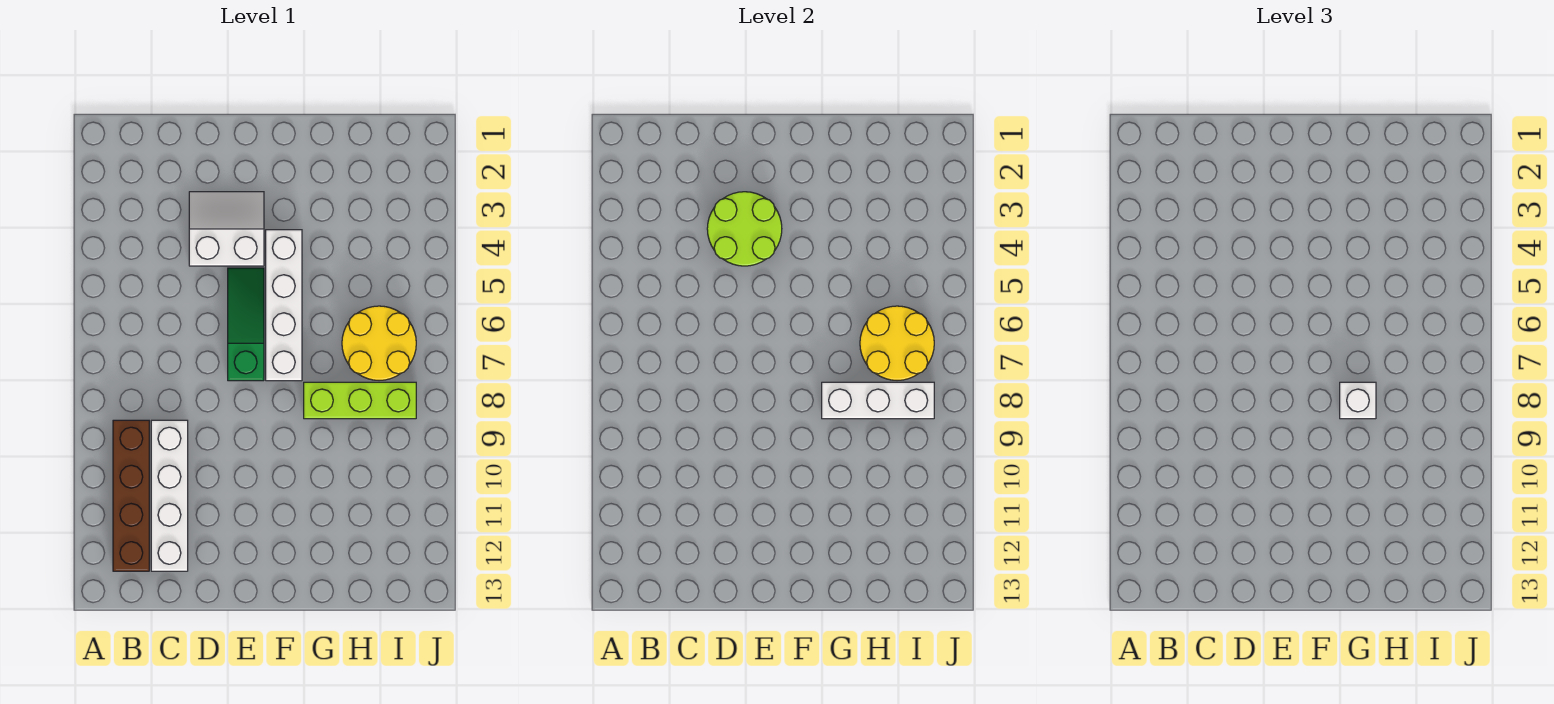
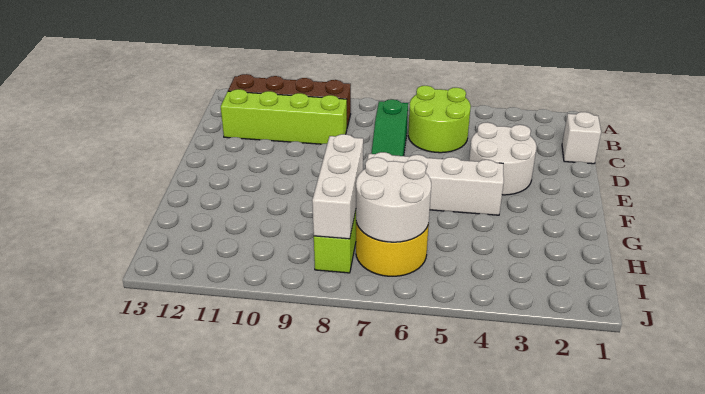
white 1x4 brick [151,420,188,571] -> lime 1x4 brick [221,89,347,144]
white 2x2 slope [189,192,264,266] -> white 2x2 round brick [469,122,537,195]
lime 2x2 round brick [707,192,782,266] -> lime 2x2 round brick moved to [408,86,471,153]
green 1x3 slope [228,268,264,381] -> green 1x3 slope turned to [371,99,408,156]
white 1x1 brick [1340,382,1376,419] -> white 1x1 brick moved to [562,112,601,164]
yellow 2x2 round brick [860,306,934,380] -> white 2x2 round brick [356,157,431,242]

